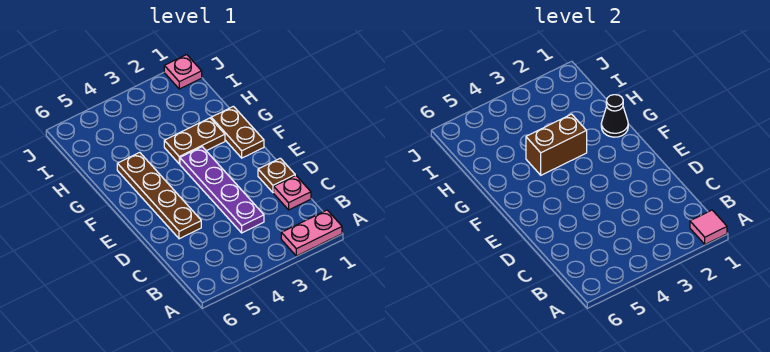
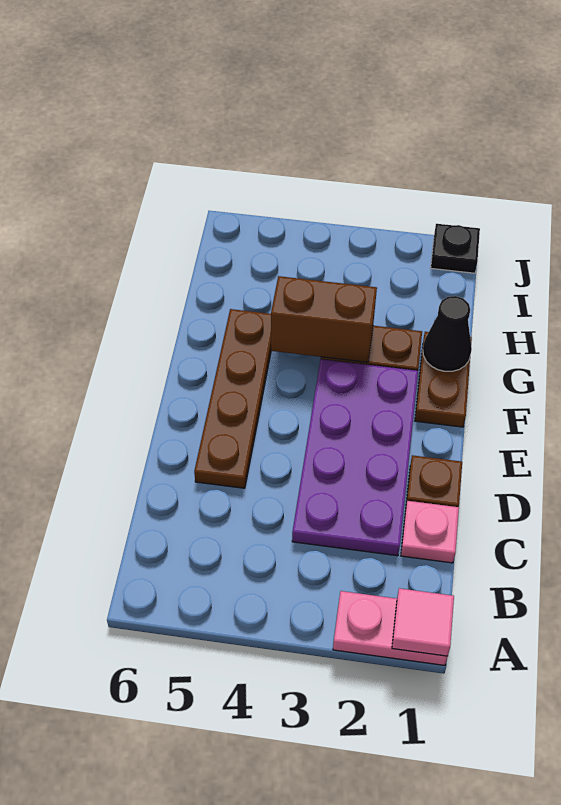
purple 1x4 plate [180,147,264,233] -> purple 2x4 plate [292,359,418,556]
pink 1x1 plate [164,55,202,89] -> black 1x1 plate [431,224,480,273]

